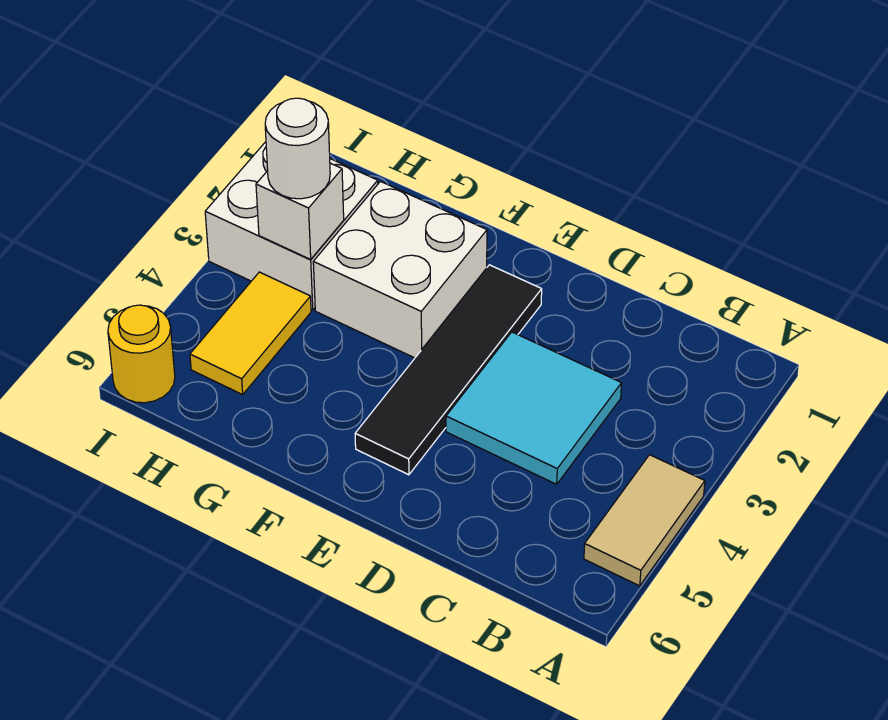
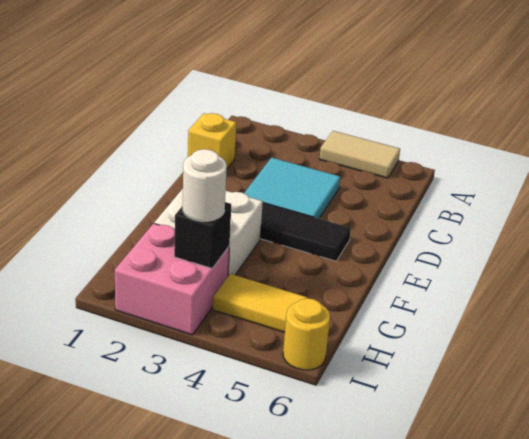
none -> yellow 1x1 brick [188,113,236,168]
white 2x2 brick [205,142,378,310] -> pink 2x2 brick [115,223,229,335]
white 1x1 brick [256,163,344,259] -> black 1x1 brick [174,202,231,268]

